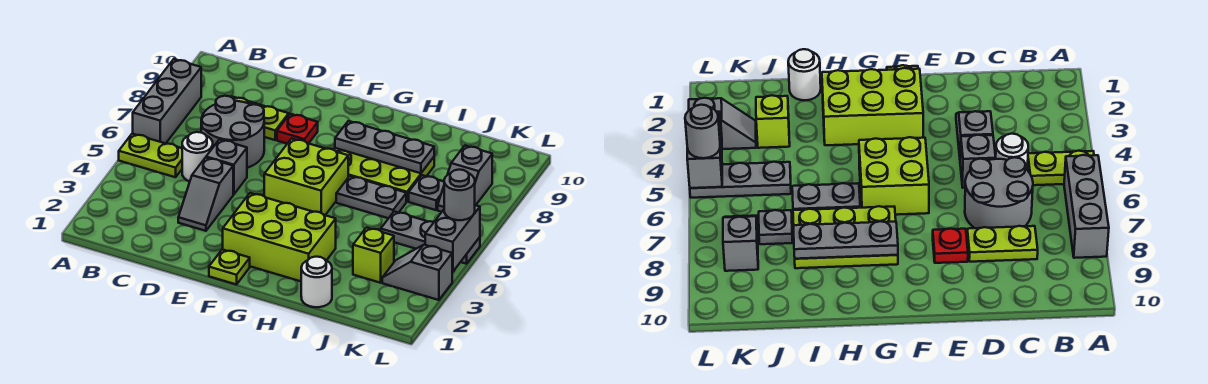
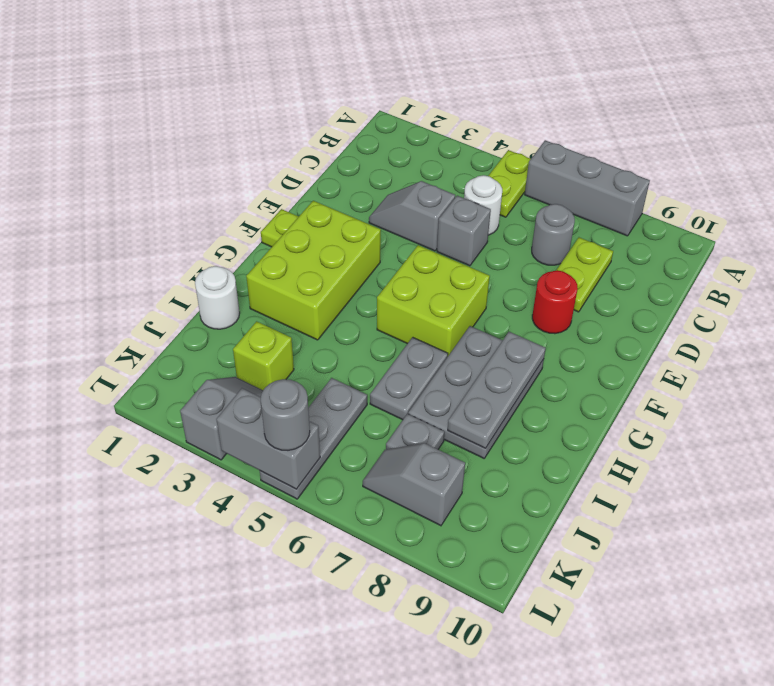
grey 2x2 round brick [201,96,264,168] -> grey 1x1 round brick [532,204,575,265]
red 1x1 plate [277,114,318,144] -> red 1x1 round brick [532,270,578,334]
lime 2x3 plate [334,148,434,201] -> grey 2x3 plate [408,326,544,458]

